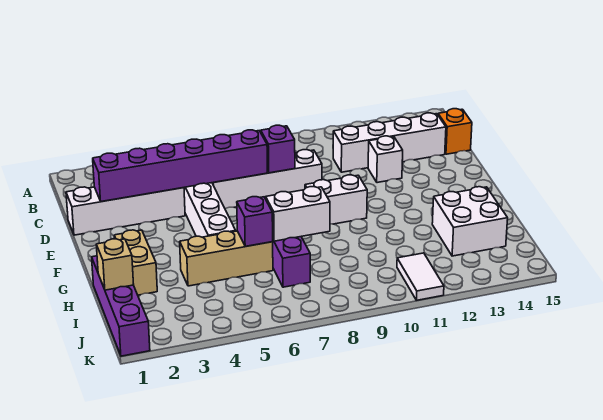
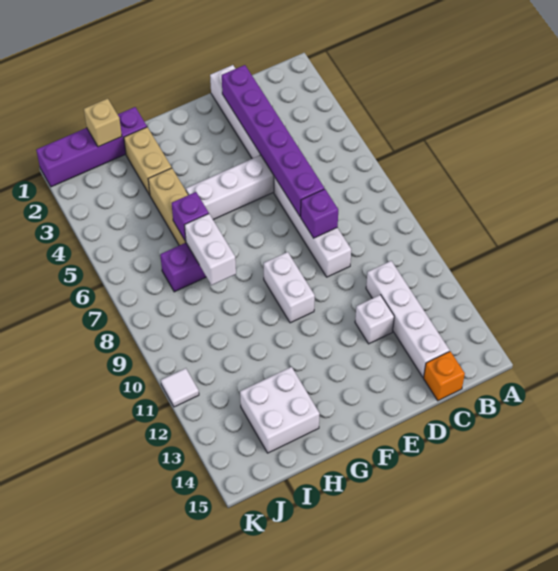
tan 1x2 brick [114,230,157,295] -> tan 1x2 brick turned to [124,127,172,195]
white 1x2 tile [397,253,444,300] -> white 1x1 tile [161,368,199,407]

